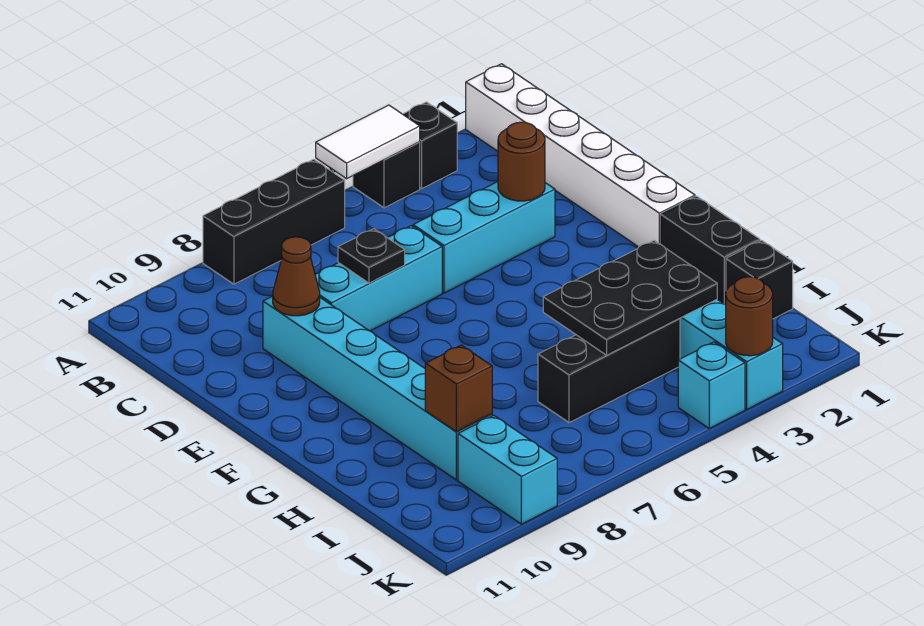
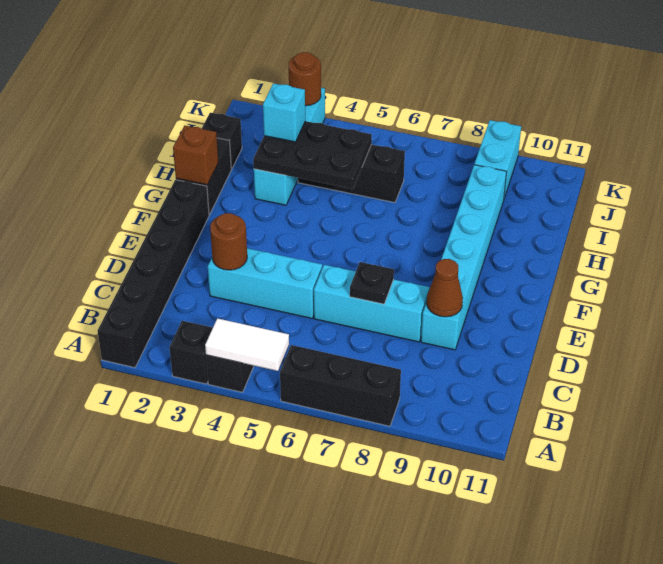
white 1x6 brick [466,64,695,247] -> black 1x6 brick [98,180,209,368]
brown 1x1 brick [425,345,492,432] -> brown 1x1 brick moved to [173,126,218,185]
cyan 1x1 brick [678,342,745,428] -> cyan 1x1 brick moved to [263,83,305,142]

